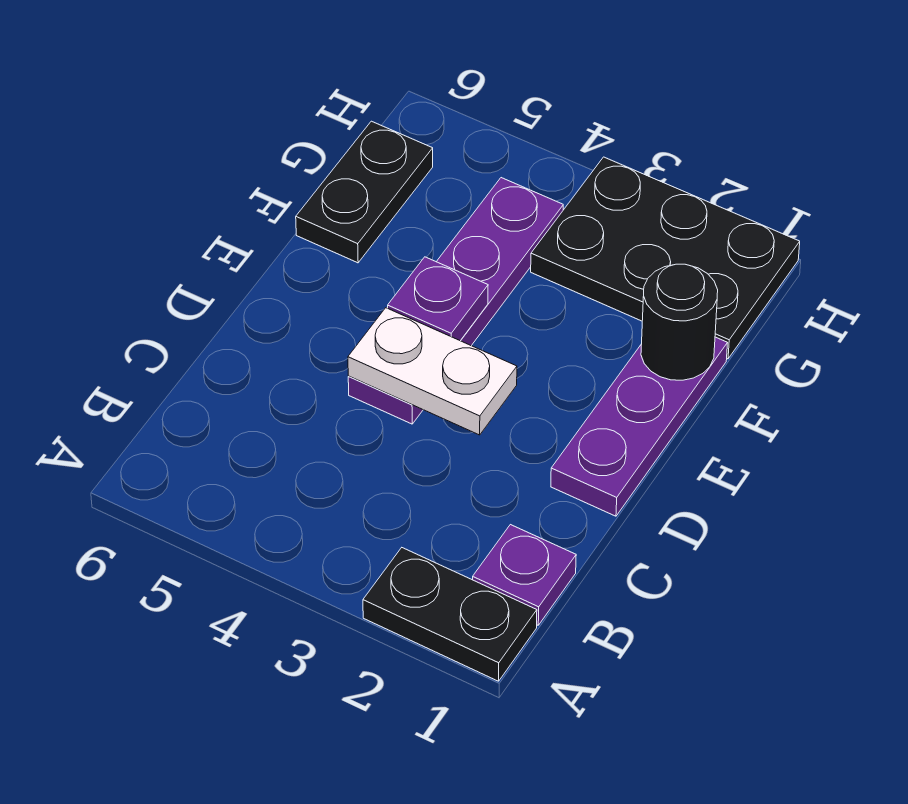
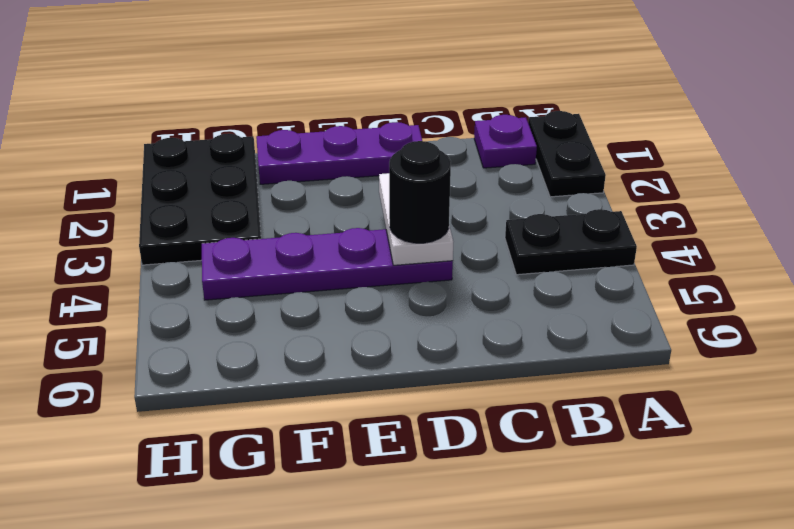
purple 1x1 plate [388,257,488,341] -> none
black 1x1 round brick [641,264,718,380] -> black 1x1 round brick moved to [389,141,451,243]
black 1x2 plate [296,121,433,263] -> black 1x2 plate moved to [505,209,637,275]

